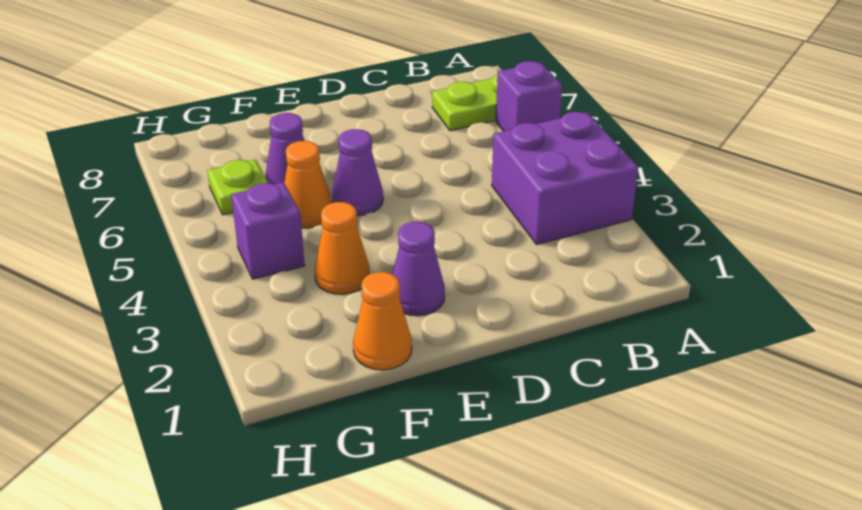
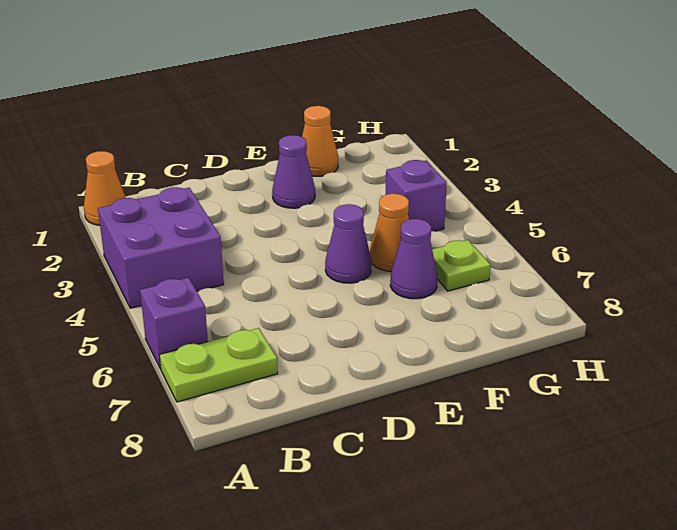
orange 1x1 cone [315,202,370,294] -> orange 1x1 cone moved to [84,151,126,225]

